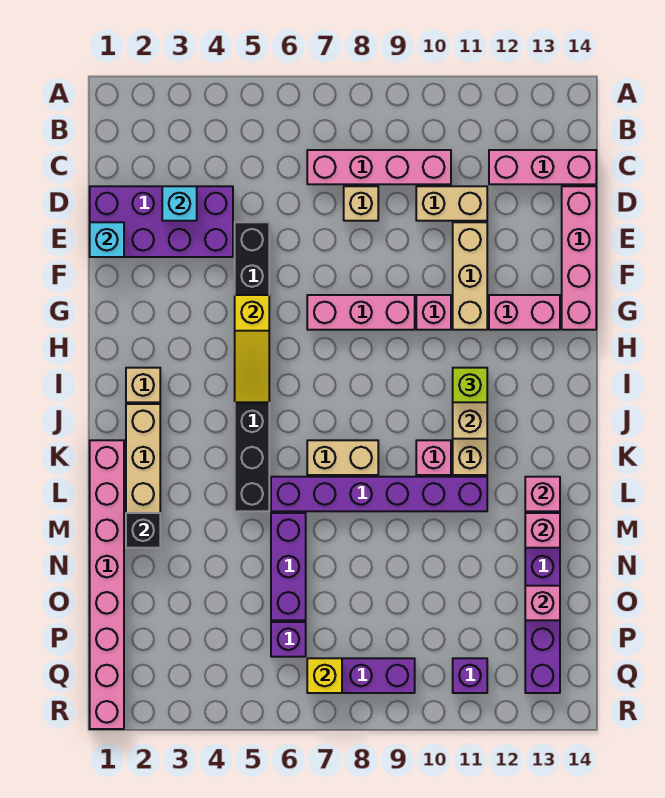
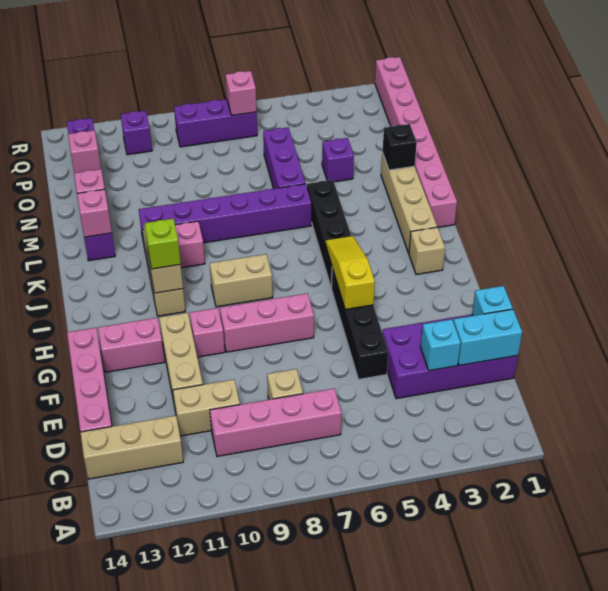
pink 1x3 brick [489,150,596,184] -> tan 1x3 brick [80,416,183,479]
none -> cyan 1x2 brick [453,309,522,366]
tan 1x2 brick [307,440,378,475] -> tan 1x2 brick moved to [210,254,273,307]
purple 1x1 brick [271,622,306,657] -> purple 1x1 brick moved to [322,138,354,182]
yellow 1x1 brick [307,658,342,693] -> pink 1x1 brick [226,71,257,116]

